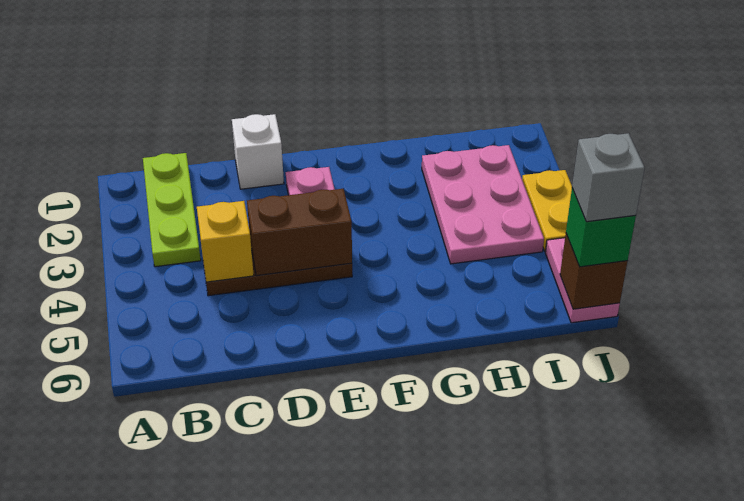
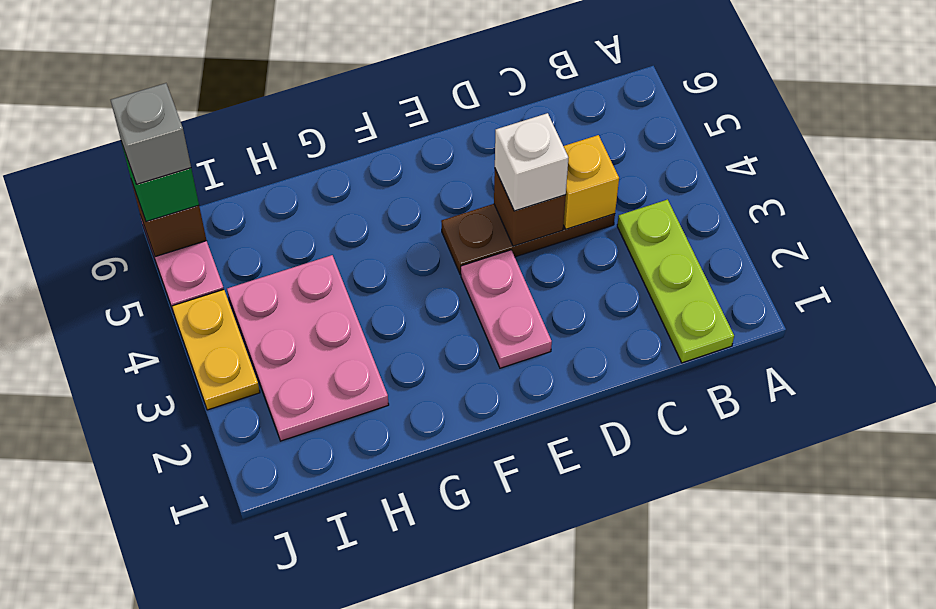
white 1x1 brick [232,114,284,189] -> white 1x1 brick moved to [495,113,569,211]
brown 1x2 brick [247,189,352,276] -> brown 1x1 brick [494,169,566,246]

